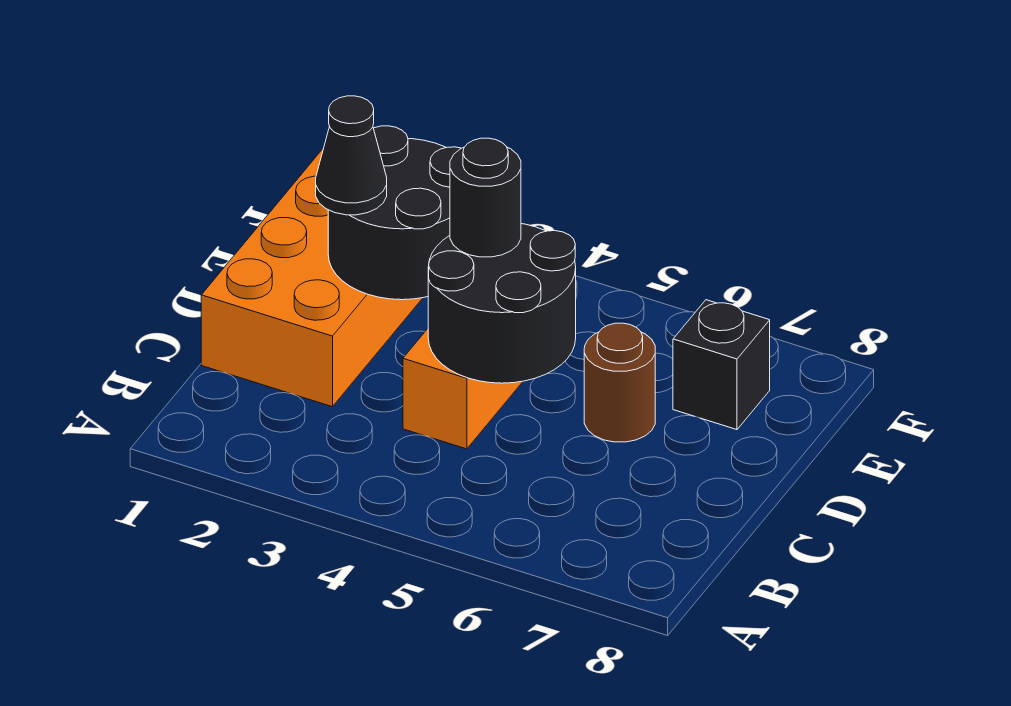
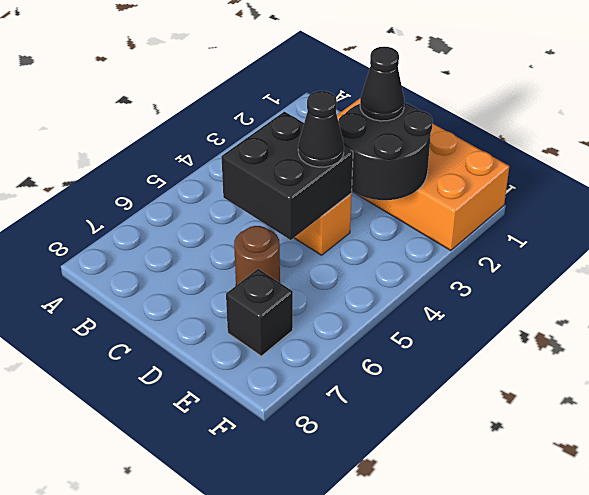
black 2x2 round brick [428,224,576,383] -> black 2x2 brick [221,112,353,240]
black 1x1 round brick [450,138,521,257] -> black 1x1 cone [298,91,344,167]

